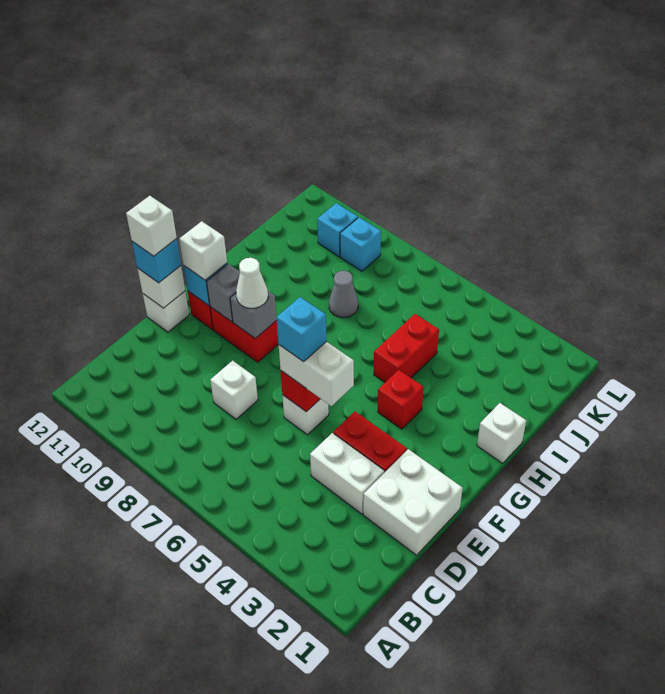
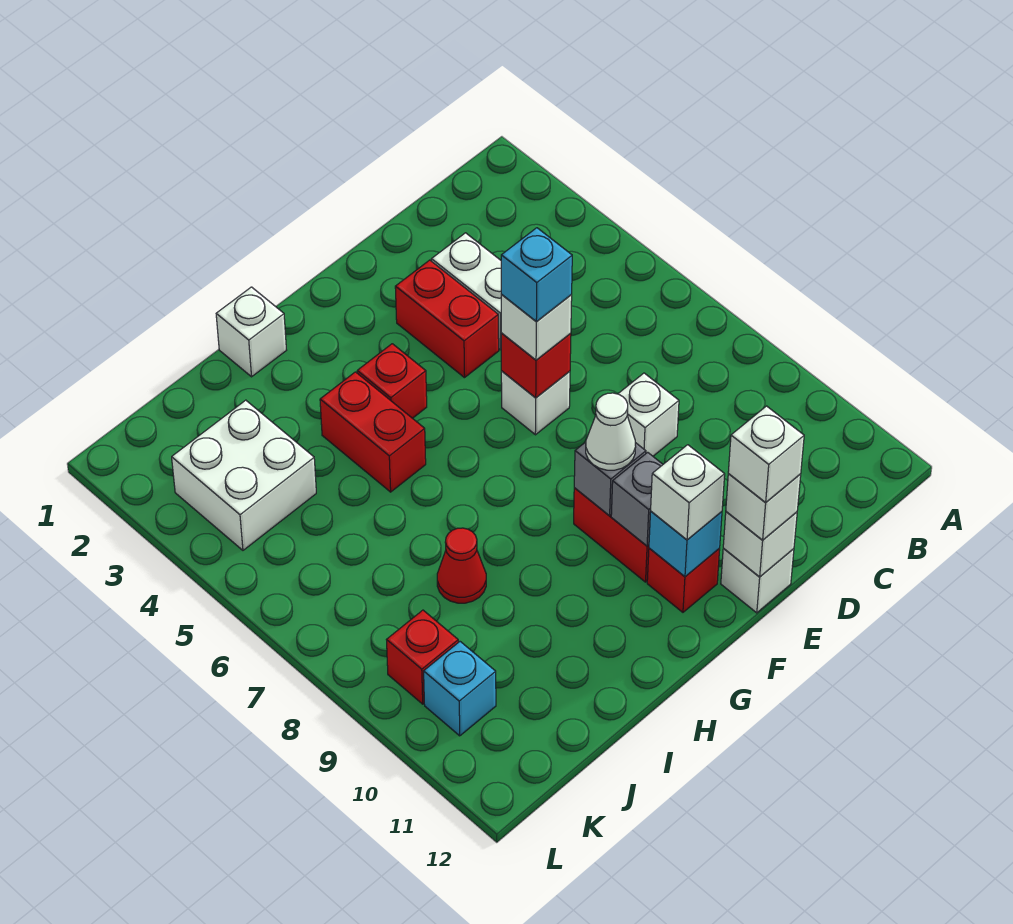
white 2x2 brick [363,449,463,555] -> white 2x2 brick moved to [172,400,316,550]
white 1x2 brick [279,342,354,406] -> white 1x1 brick [501,295,572,360]
cyan 1x1 brick [132,239,181,283] -> white 1x1 brick [726,474,801,540]
red 1x2 brick [374,314,439,382] -> red 1x2 brick turned to [320,372,426,492]
grey 1x1 cone [329,271,358,318] -> red 1x1 cone [437,528,486,603]
cyan 1x1 brick [340,217,381,271] -> red 1x1 brick [387,610,458,704]

